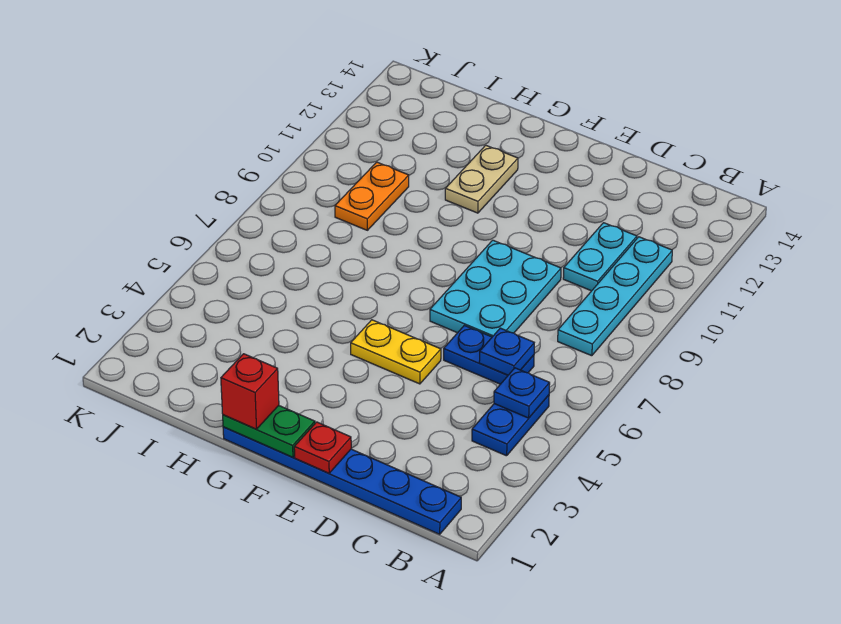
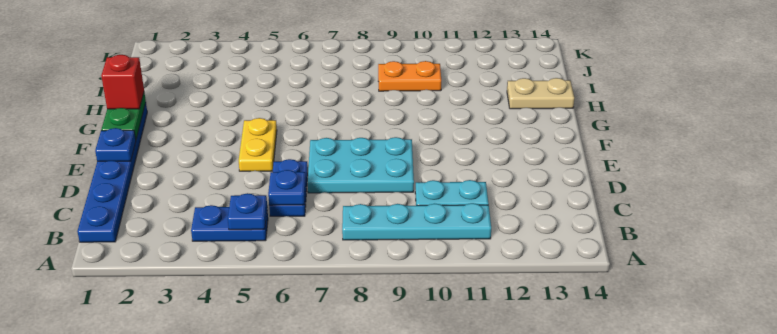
red 1x1 plate [294,422,351,473] -> blue 1x1 plate [95,128,136,161]
tan 1x2 plate [445,145,518,213] -> tan 1x2 plate moved to [507,78,574,109]

